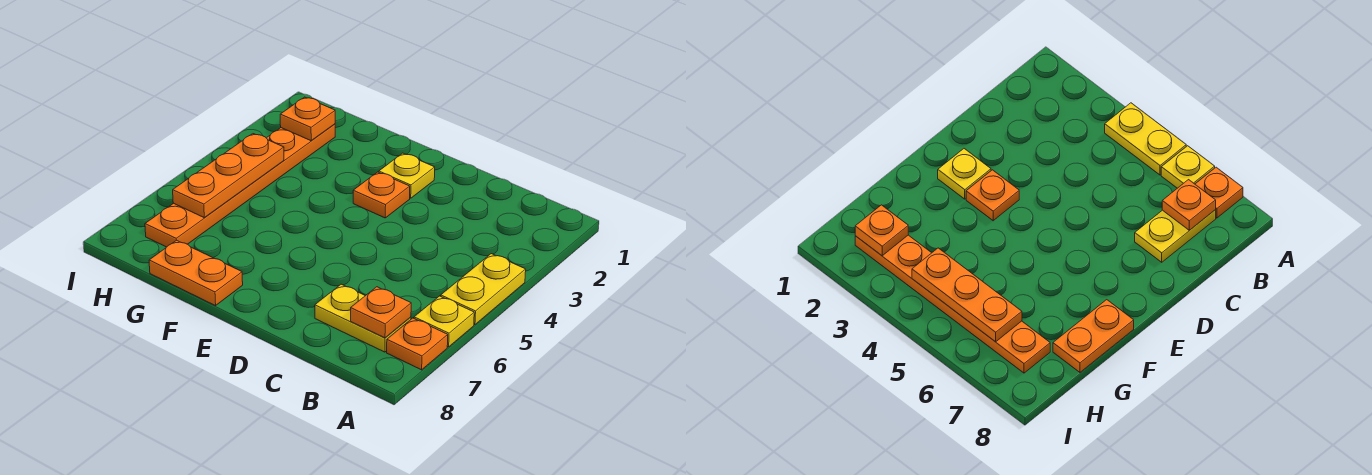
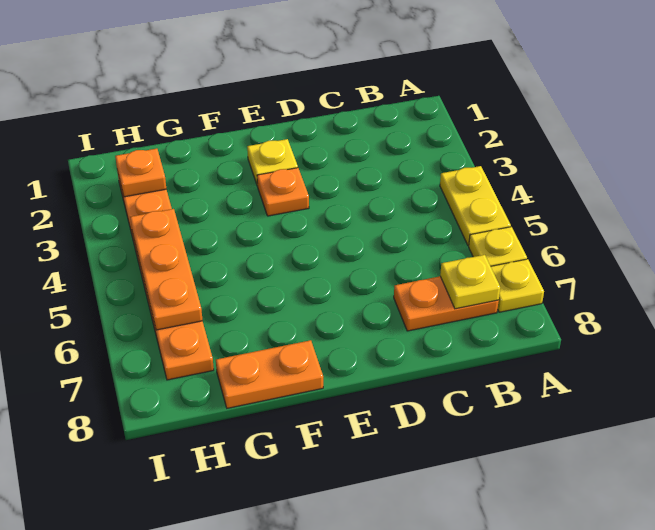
orange 1x1 plate [387,318,448,370] -> yellow 1x1 plate [491,259,544,312]
yellow 1x2 plate [315,284,411,352] -> orange 1x2 plate [394,276,499,331]
orange 1x1 plate [351,287,411,338] -> yellow 1x1 plate [440,255,500,309]

